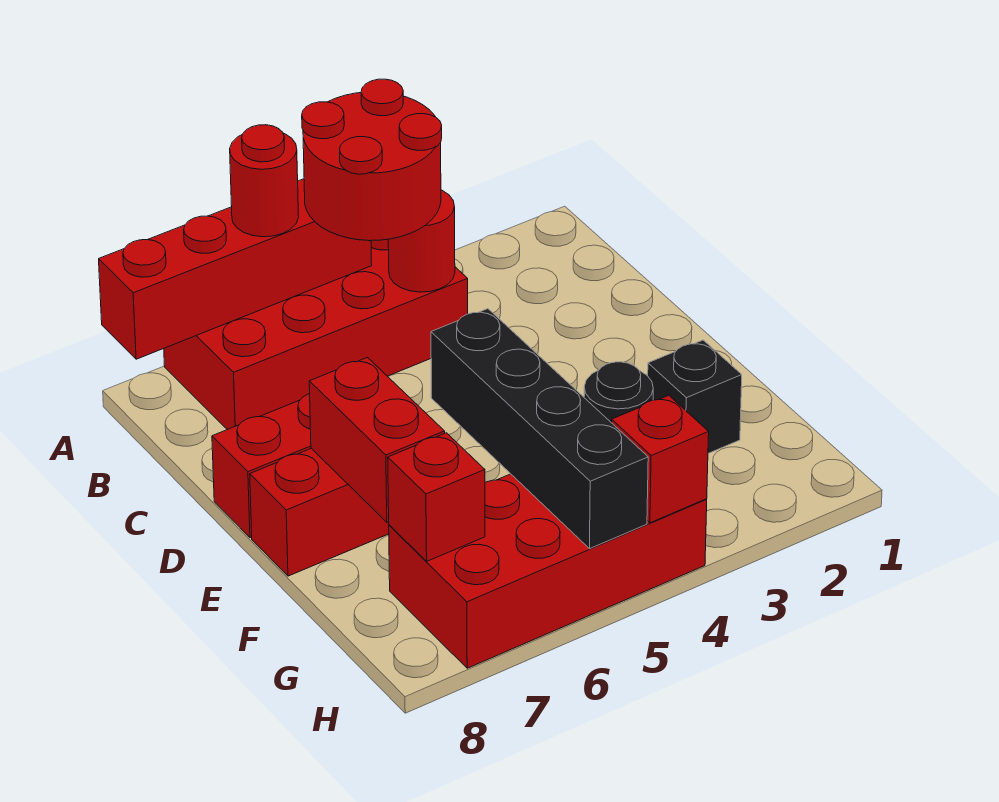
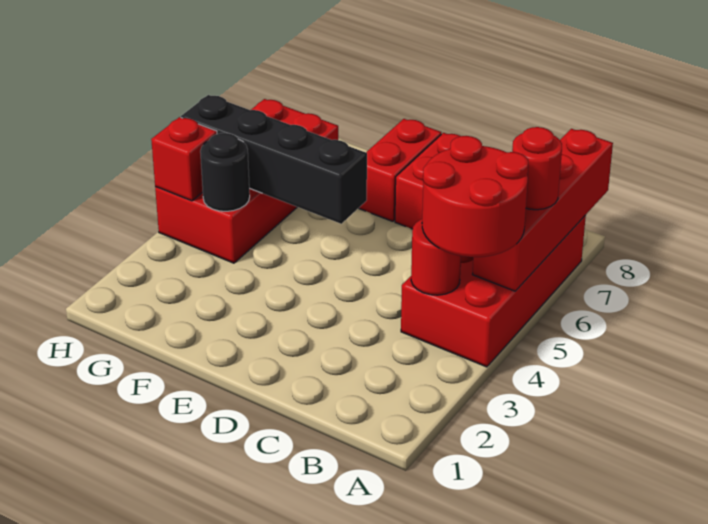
red 1x2 brick [309,357,445,522] -> none
black 1x1 brick [648,340,742,453] -> none
red 1x1 brick [388,433,485,561] -> none

